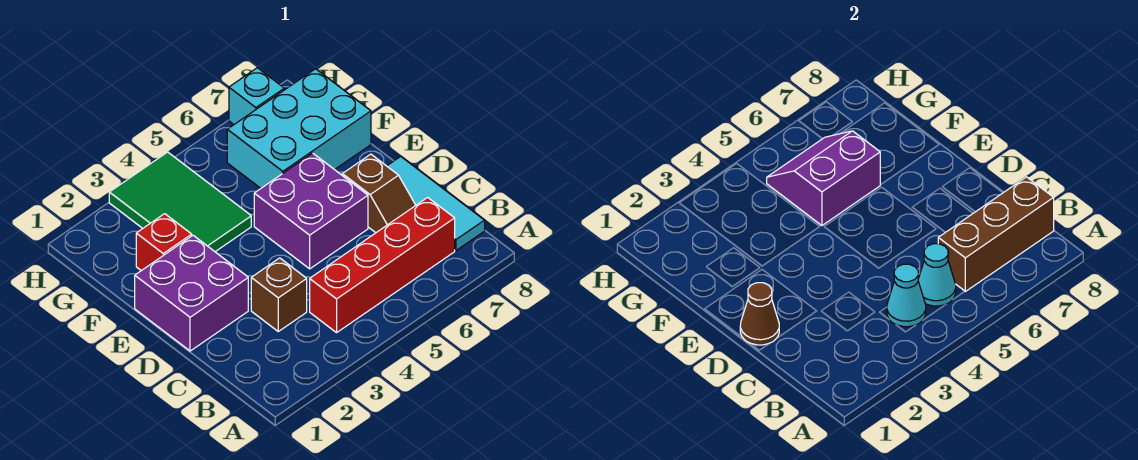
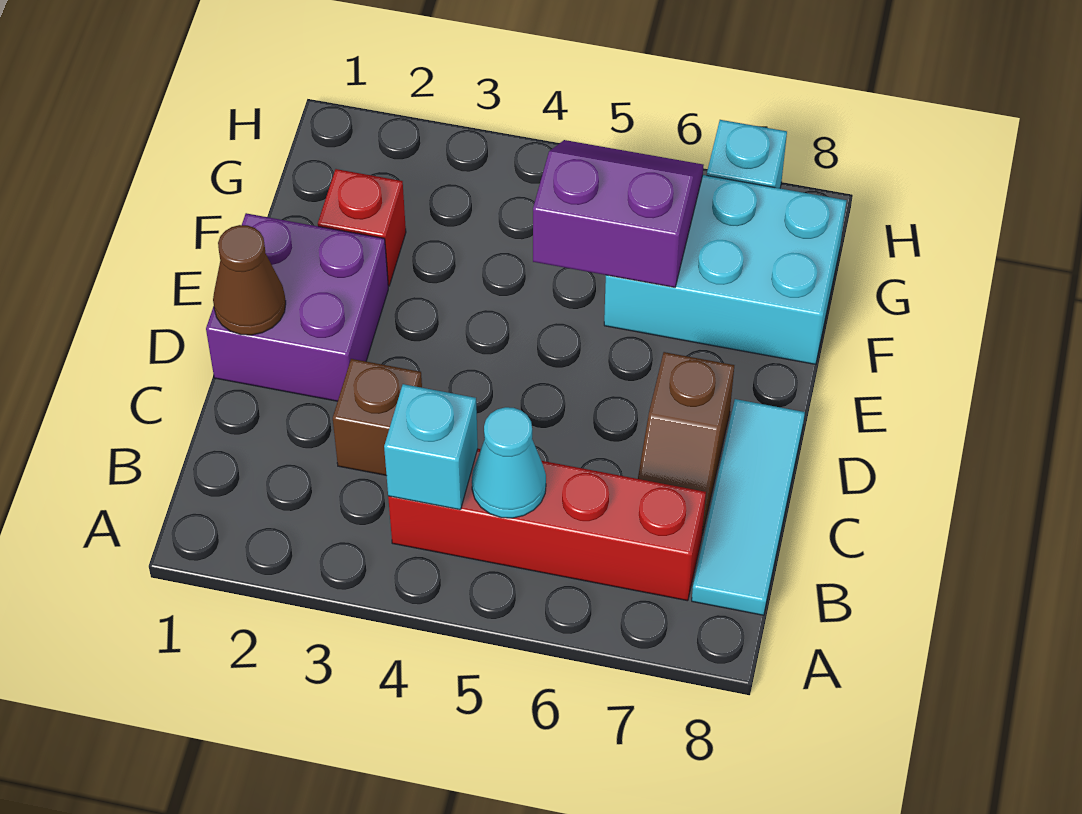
cyan 1x1 cone [887,264,926,327] -> cyan 1x1 brick [384,384,478,510]
brown 1x3 brick [938,177,1054,291] -> none
purple 2x2 brick [254,153,368,269] -> none
green 2x3 tile [109,152,251,252] -> none

